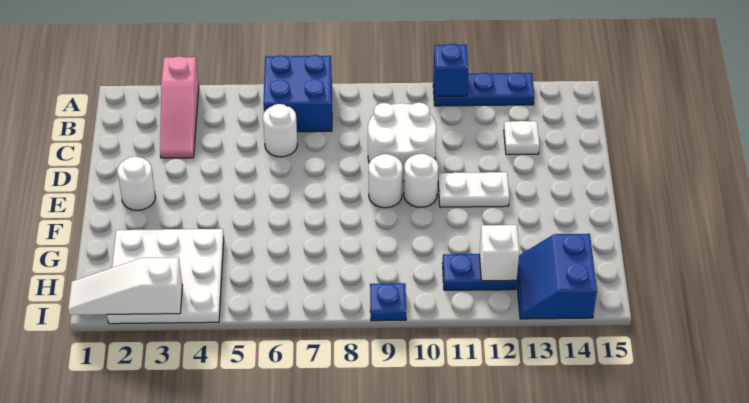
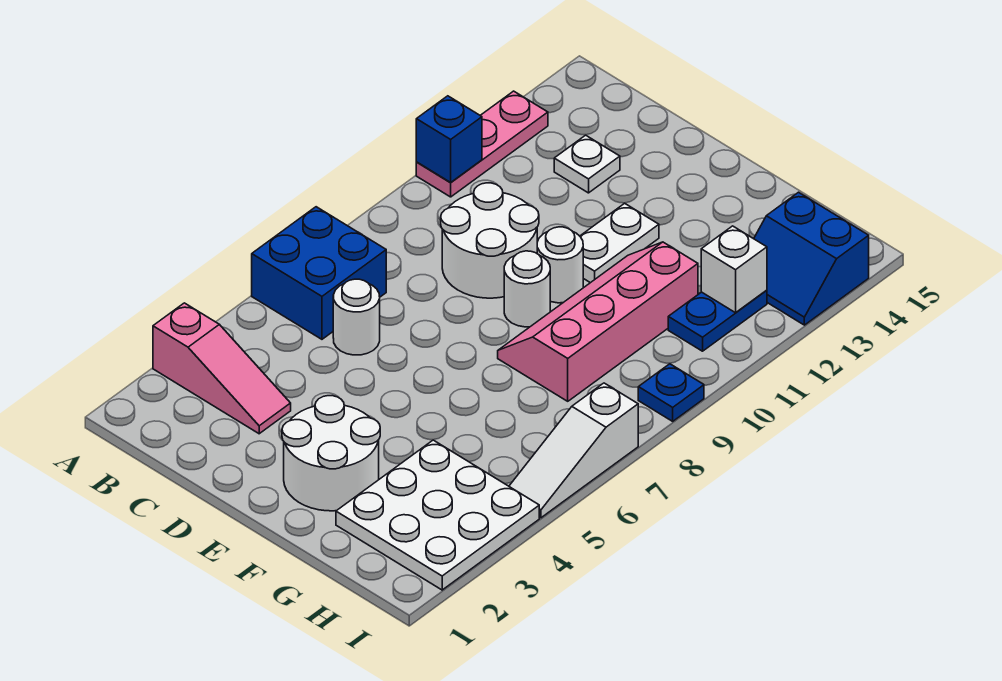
blue 1x3 plate [433,72,534,106] -> pink 1x3 plate [416,91,548,197]
white 1x1 round brick [117,157,155,210] -> white 2x2 round brick [282,396,380,511]
none -> pink 2x4 slope [498,242,698,401]
white 1x3 slope [68,257,183,315] -> white 1x3 slope moved to [509,383,638,518]

